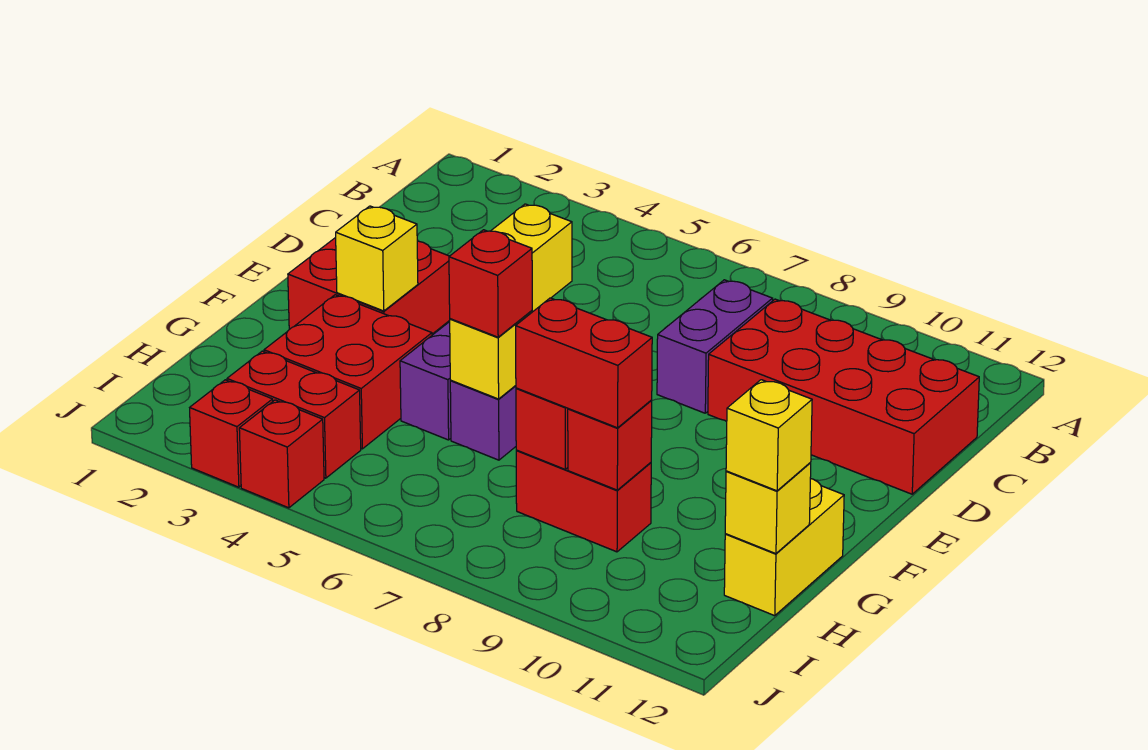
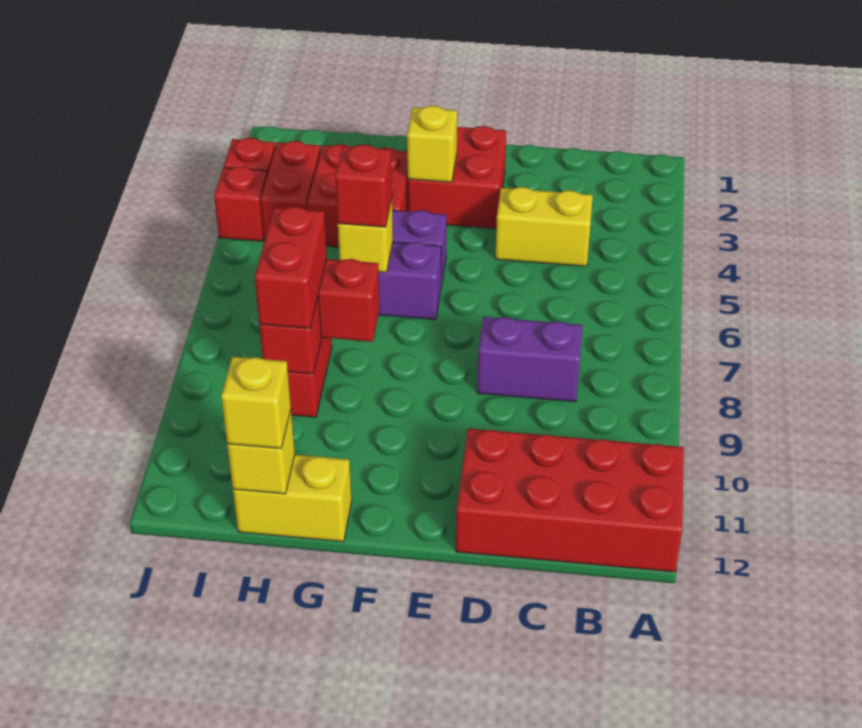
red 2x4 brick [708,299,979,494] -> red 2x4 brick turned to [456,429,684,572]

